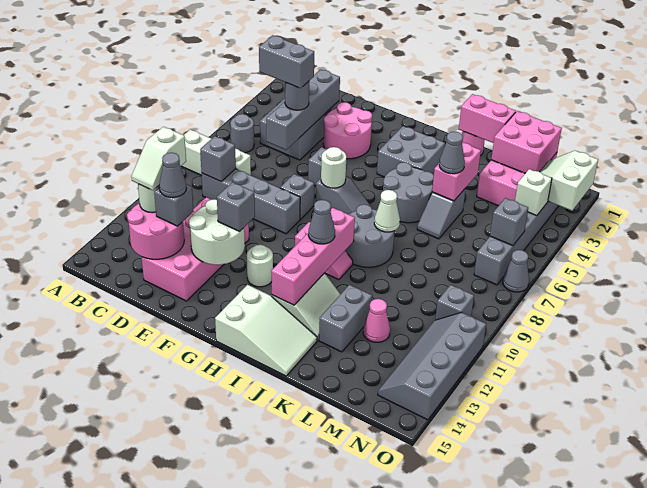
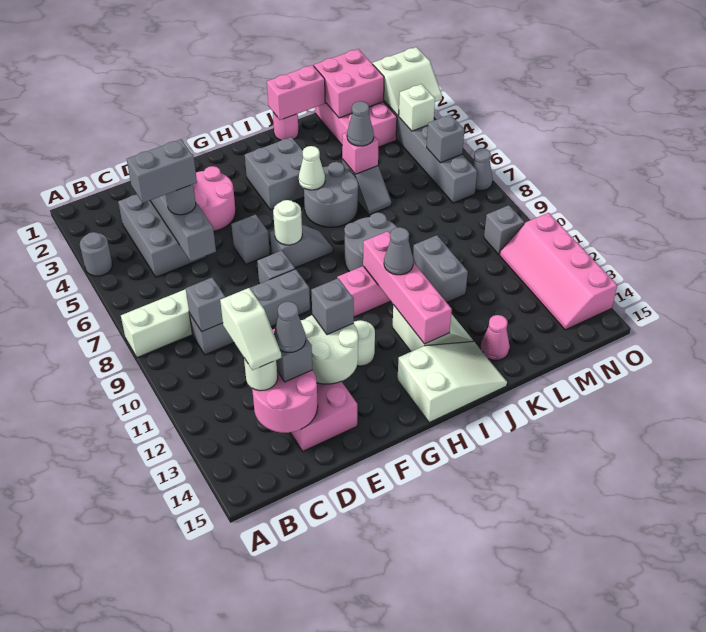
grey 1x1 round brick [230,114,254,153] -> grey 1x1 round brick moved to [80,232,112,276]
white 1x1 cone [374,190,400,232] -> white 1x1 cone moved to [299,146,325,190]
pink 1x2 brick [432,143,481,201] -> pink 1x1 brick [342,133,379,174]
grey 1x2 brick [319,285,372,352] -> grey 1x2 brick moved to [413,235,468,302]
pink 1x1 cone [363,299,390,342] -> pink 1x1 cone moved to [480,315,510,360]
white 2x2 slope [540,151,598,211] -> white 2x2 slope turned to [373,47,442,116]
grey 2x4 slope [378,312,486,420] -> pink 2x4 slope [500,213,617,330]

